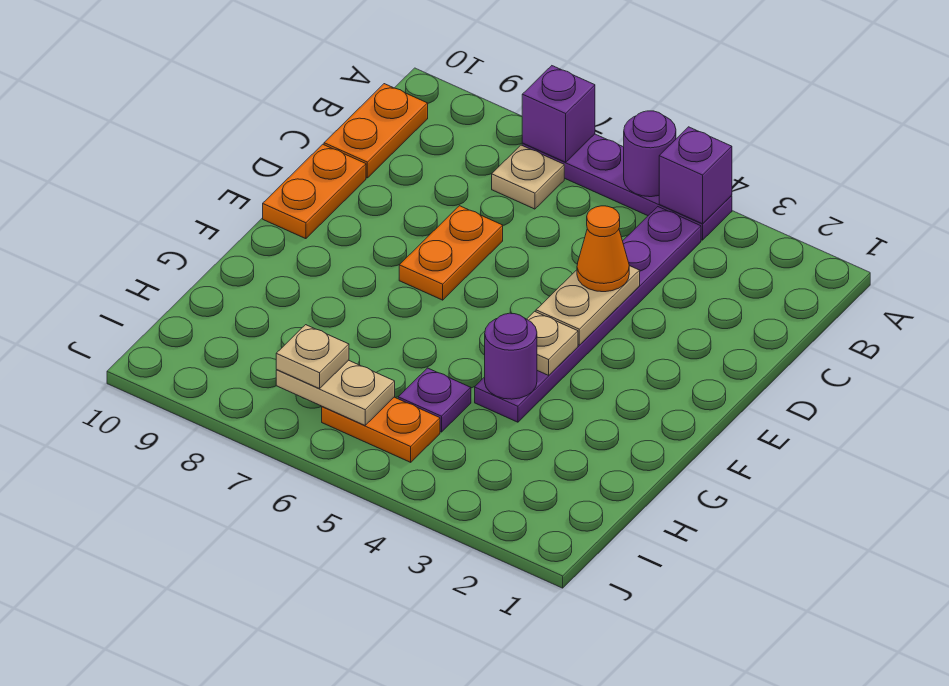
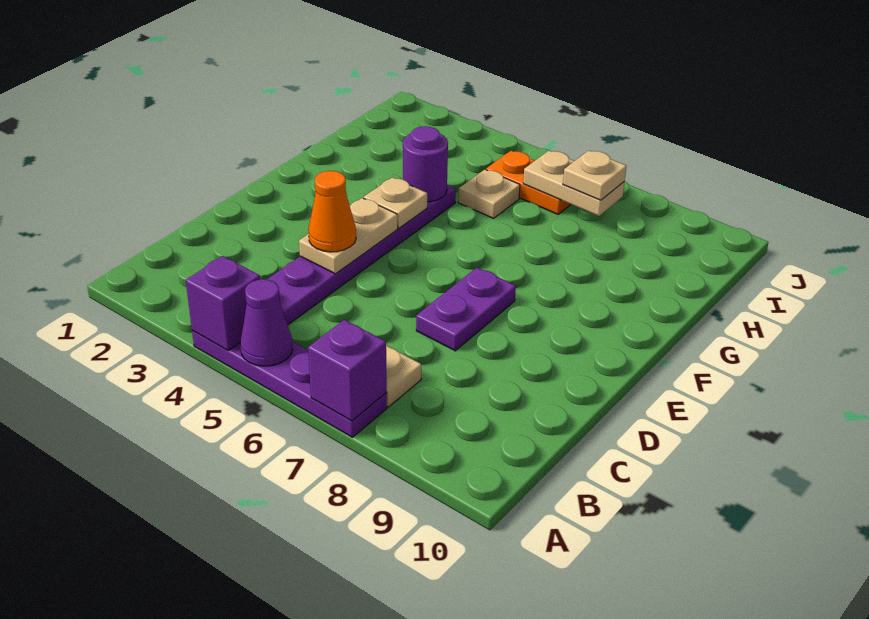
purple 1x1 round brick [624,111,676,197] -> purple 1x1 cone [240,279,293,366]
orange 1x2 plate [324,84,428,178] -> none
orange 1x2 plate [399,206,503,300] -> purple 1x2 plate [416,268,516,351]
orange 1x2 plate [263,144,366,239] -> none
purple 1x1 plate [398,368,471,432] -> tan 1x1 plate [458,170,520,218]

